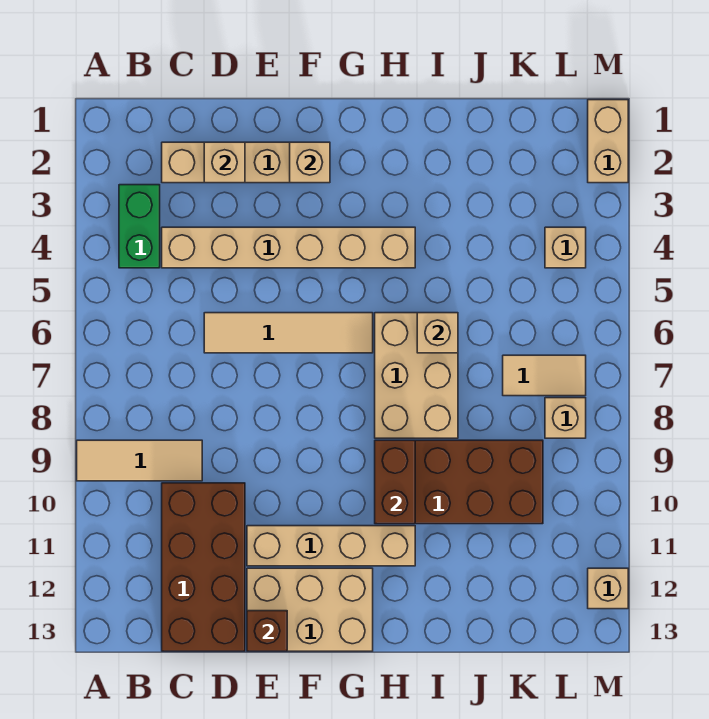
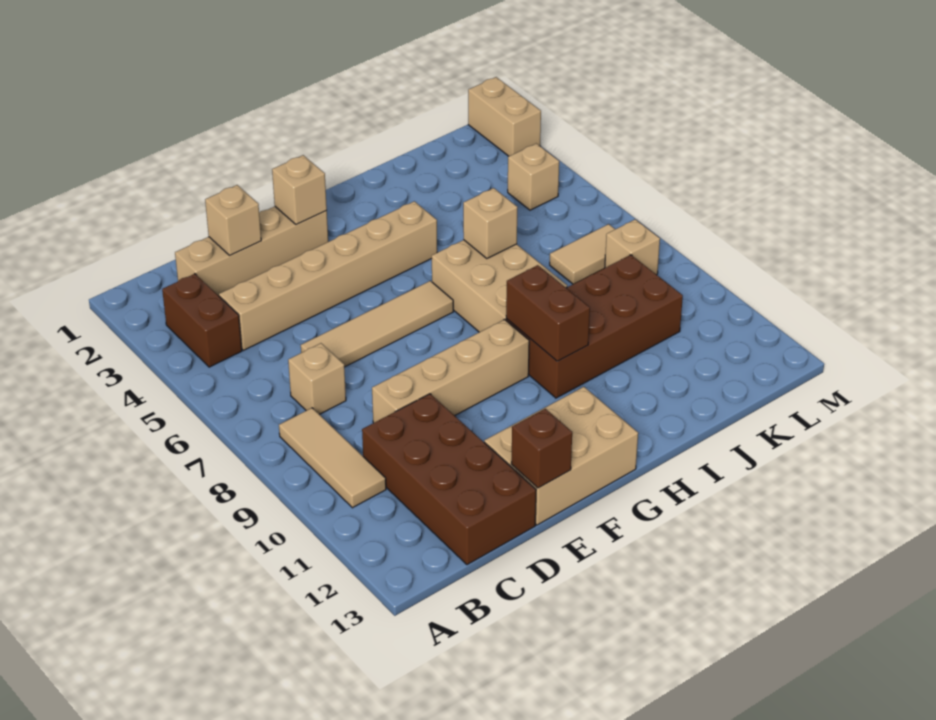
tan 1x3 tile [77,440,202,481] -> tan 1x3 tile turned to [279,408,386,508]
green 1x2 brick [119,185,160,268] -> brown 1x2 brick [162,274,242,367]
tan 1x4 brick [247,526,415,566] -> tan 1x4 brick moved to [372,320,529,423]
tan 1x1 brick [588,568,628,609] -> tan 1x1 brick moved to [288,343,346,414]

